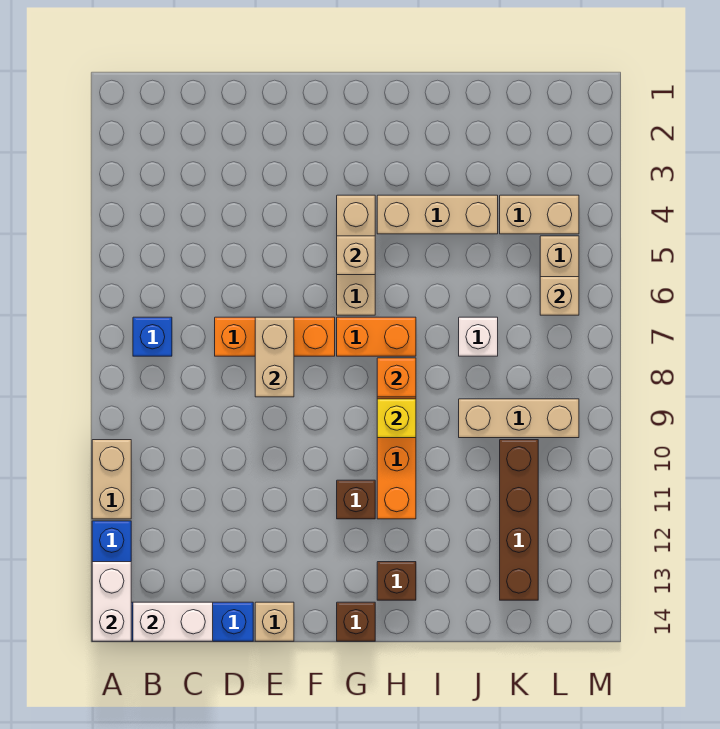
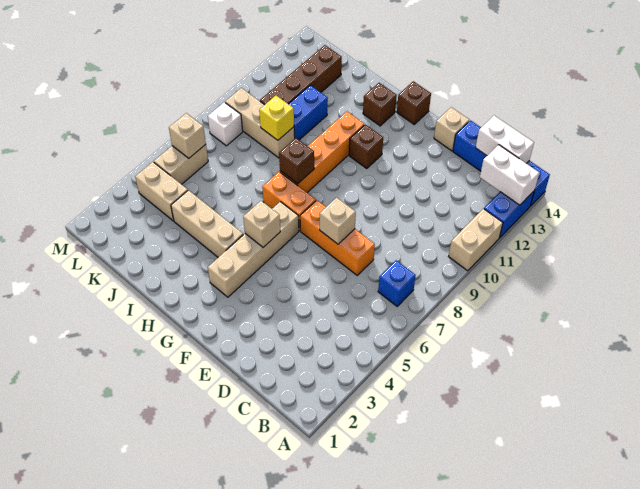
white 1x2 brick [92,562,131,641] -> white 1x2 brick turned to [480,145,539,205]
tan 1x2 brick [255,317,294,397] -> tan 1x1 brick [320,197,356,244]
tan 1x3 brick [337,195,375,315] -> tan 1x4 brick [208,202,299,297]
orange 1x1 brick [377,358,416,397] -> brown 1x1 brick [279,138,314,184]
yellow 1x1 brick [377,399,416,438] -> yellow 1x1 brick moved to [259,96,294,140]
white 1x1 brick [459,317,498,356] -> white 1x1 brick moved to [208,102,243,146]
none -> blue 1x2 brick [289,85,328,140]

